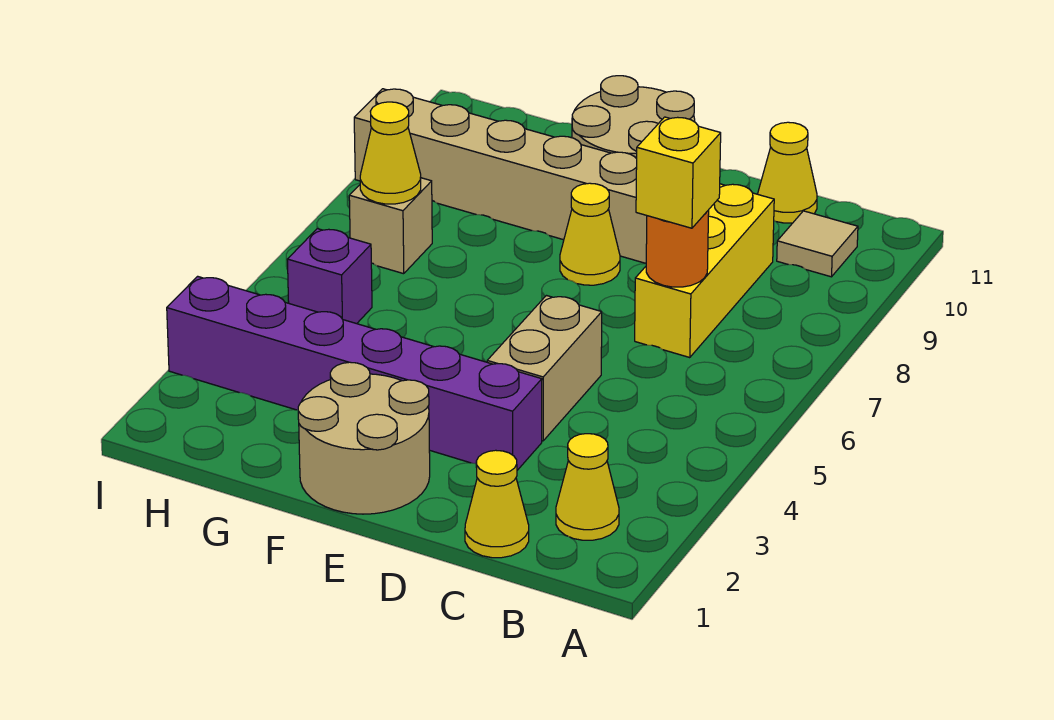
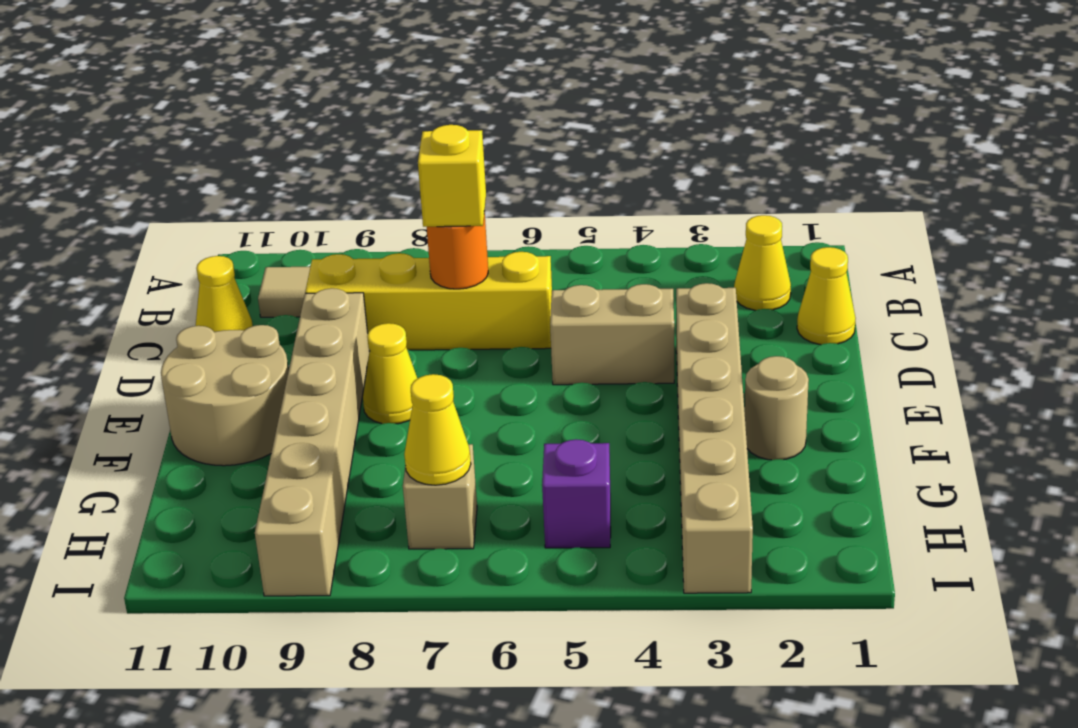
yellow 1x3 brick [635,184,774,358] -> yellow 1x4 brick [305,252,552,350]
purple 1x6 brick [167,276,542,470] -> tan 1x6 brick [676,283,753,593]
tan 2x2 round brick [298,362,430,514] -> tan 1x1 round brick [745,356,809,460]

